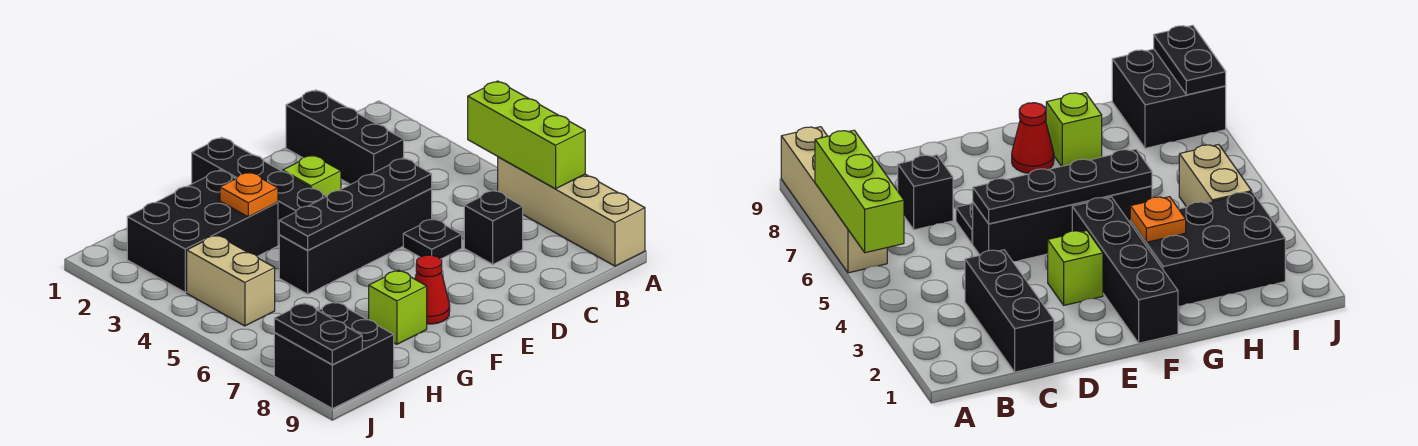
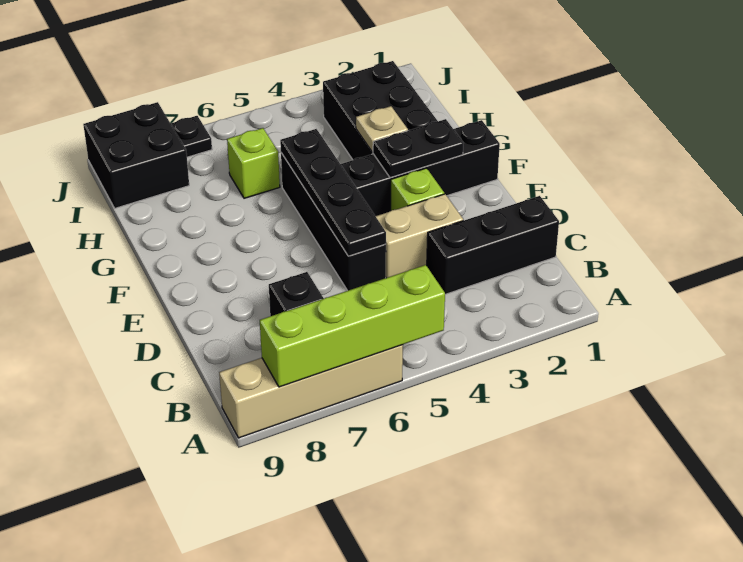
lime 1x3 brick [468,81,585,189] -> lime 1x4 brick [260,265,445,387]
black 1x1 plate [403,219,462,259] -> black 1x1 plate moved to [171,116,212,157]
red 1x1 cone [415,255,450,324] -> none
orange 1x1 plate [220,172,278,217] -> tan 1x1 plate [356,106,408,152]
lime 1x1 brick [369,270,427,344] -> lime 1x1 brick moved to [227,128,280,198]
tan 1x2 brick [187,235,275,326] -> tan 1x2 brick moved to [376,194,463,278]
black 1x2 plate [274,303,362,365] -> black 1x2 plate moved to [373,119,464,178]

